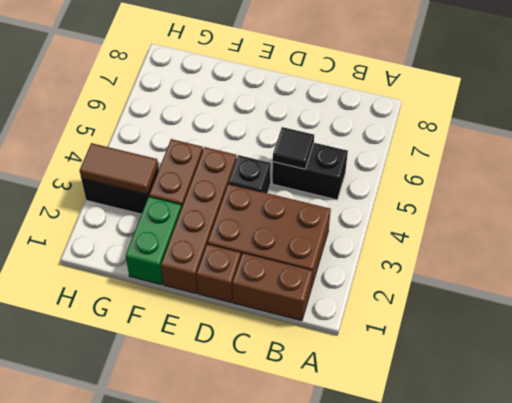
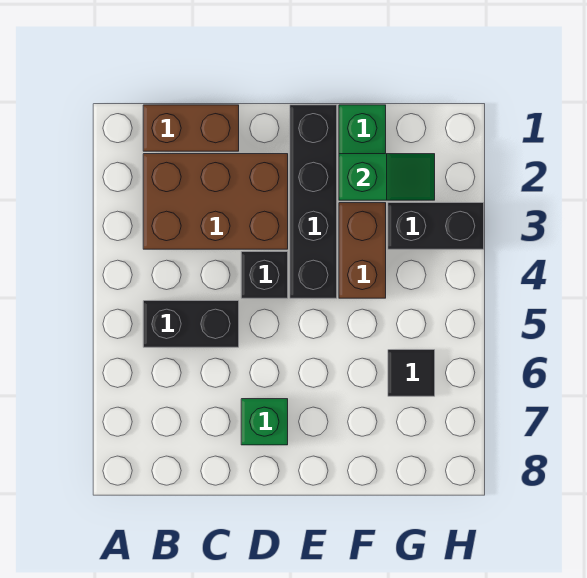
black 1x1 tile [273,127,314,169] -> black 1x1 tile moved to [388,350,435,396]
brown 1x1 brick [197,244,241,302] -> none
none -> green 1x1 brick [241,399,288,445]
brown 1x4 brick [161,147,237,293] -> black 1x4 brick [290,105,337,298]
none -> green 1x2 slope [339,154,435,200]
brown 1x2 tile [80,143,158,194] -> none

